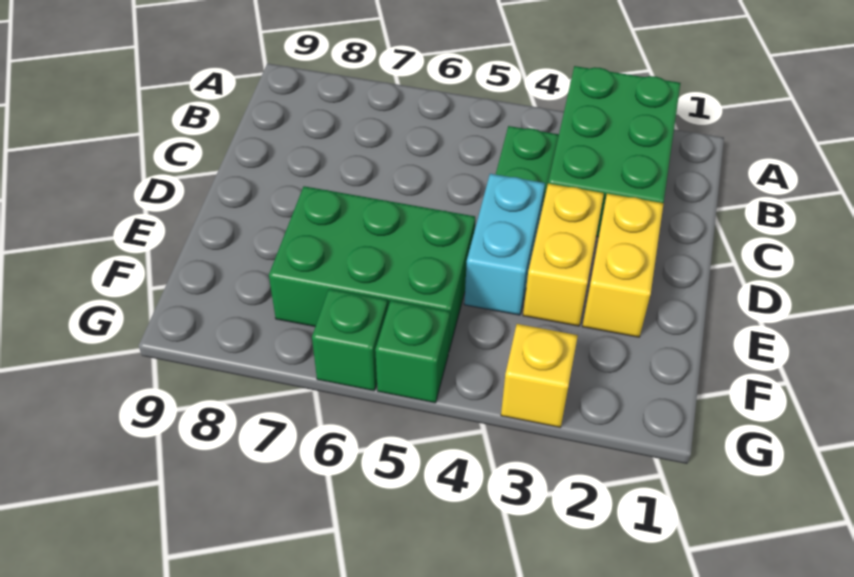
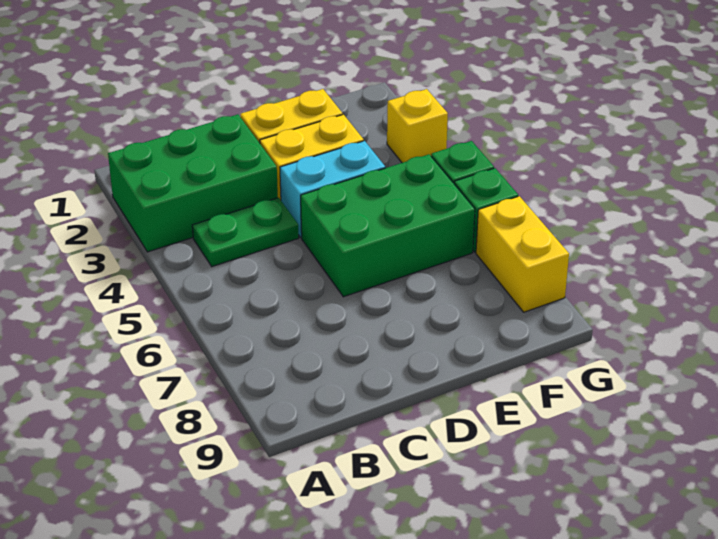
green 2x3 brick [269,186,475,350] -> green 2x3 brick turned to [301,154,475,297]
none -> yellow 1x2 brick [476,196,569,312]

